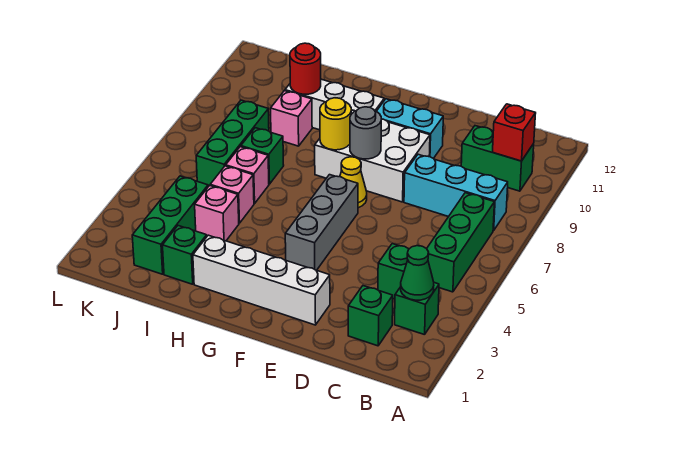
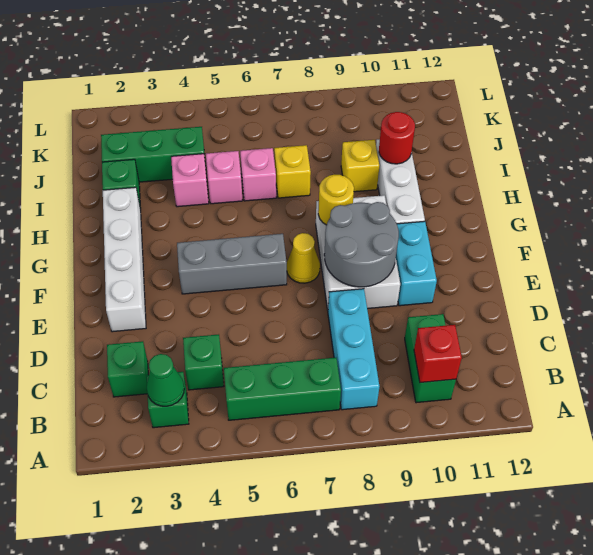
grey 1x1 round brick [350,107,381,159] -> grey 2x2 round brick [324,202,399,287]
green 1x1 brick [241,128,284,184] -> yellow 1x1 brick [274,145,311,198]
pink 1x1 brick [271,91,312,146] -> yellow 1x1 brick [341,140,379,192]
green 1x3 brick [196,100,269,187] -> none

